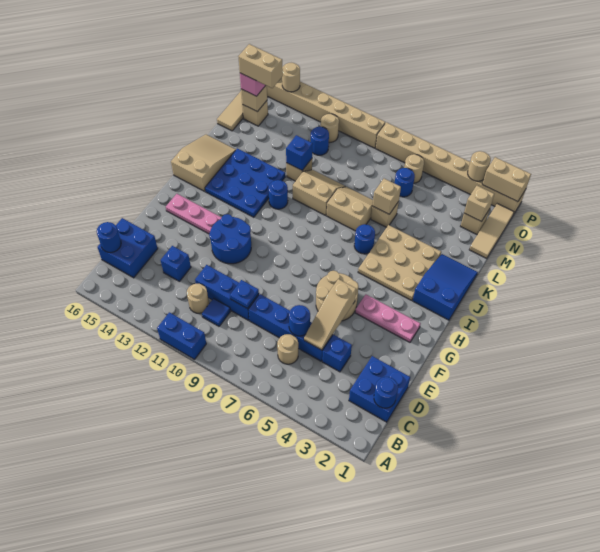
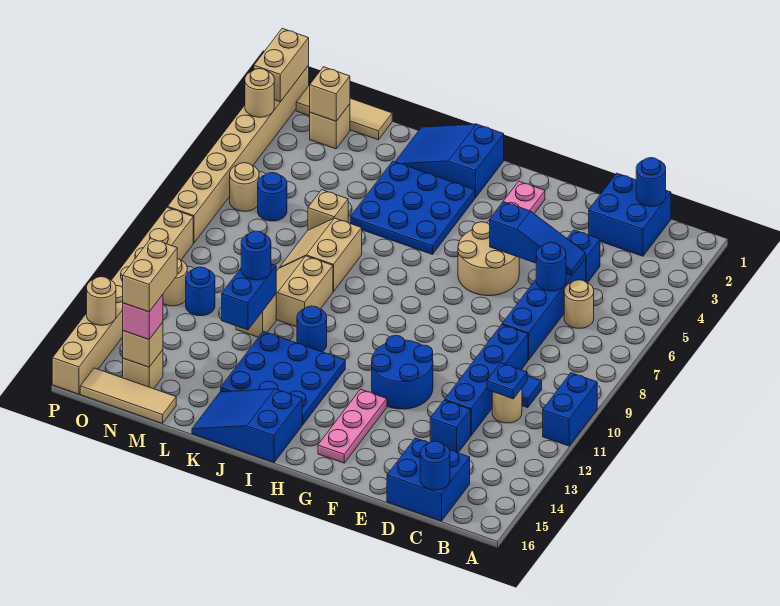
tan 1x3 slope [304,279,356,350] -> blue 1x3 slope [490,202,586,276]
blue 1x3 brick [195,265,259,320] -> blue 1x4 brick [445,325,528,435]
blue 1x1 plate [230,280,259,309] -> blue 1x1 plate moved to [487,363,527,399]
tan 3x3 plate [358,225,441,300] -> blue 3x3 plate [350,161,475,255]
tan 2x3 slope [171,135,236,191] -> blue 2x3 slope [192,389,302,462]
blue 1x1 round brick [354,224,375,254] -> blue 1x1 round brick moved to [241,231,271,280]
tan 1x1 brick [373,179,401,214] -> none
blue 1x1 brick [286,135,313,170] -> blue 1x2 brick [222,264,276,330]

